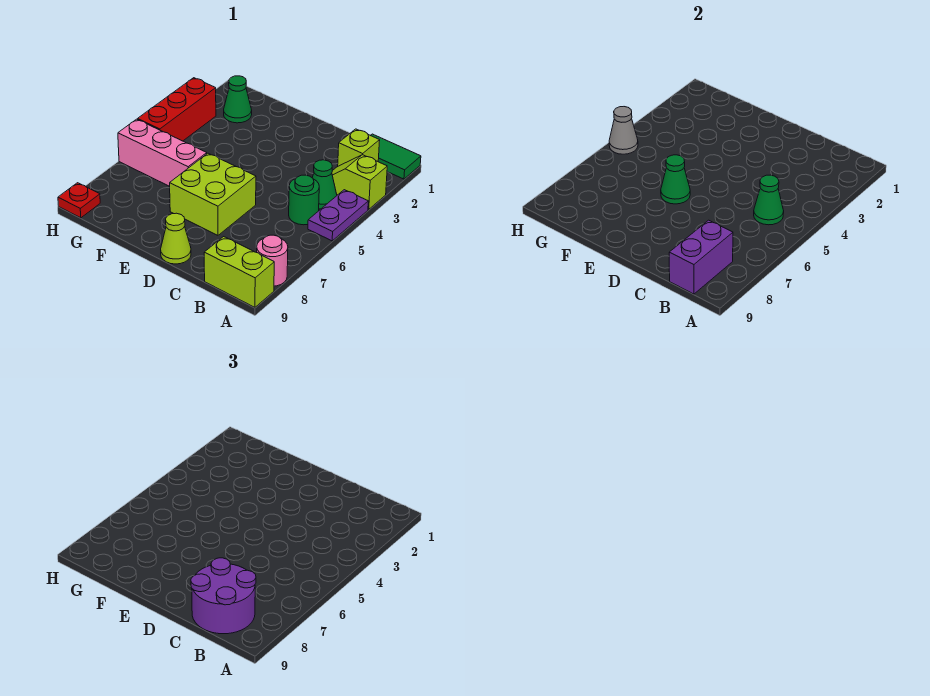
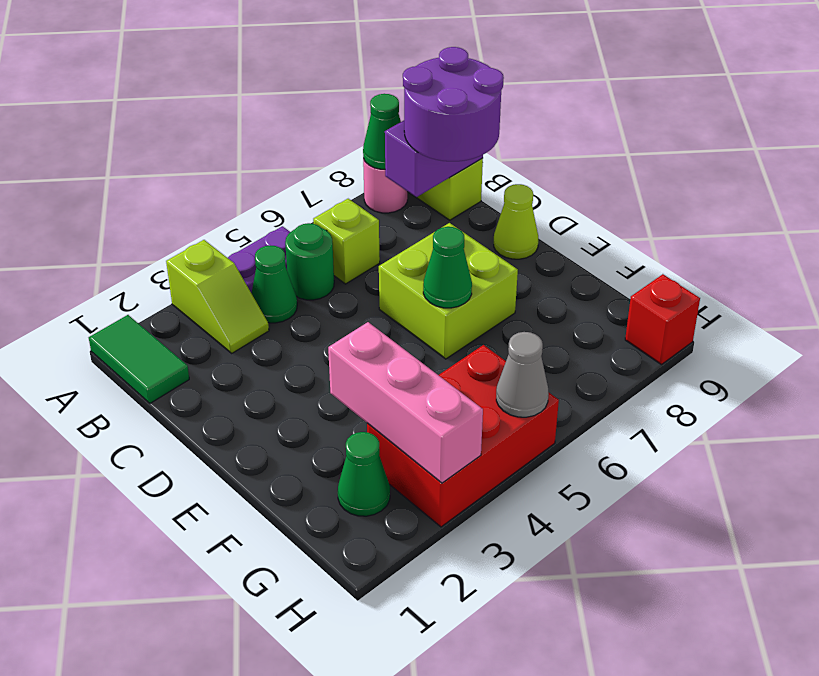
lime 1x1 brick [338,129,380,166] -> lime 1x1 brick moved to [313,199,380,284]
green 1x1 cone [754,175,784,225] -> green 1x1 cone moved to [363,94,401,169]
pink 1x3 brick [118,119,207,186] -> pink 1x3 brick moved to [328,322,483,483]
red 1x3 brick [138,78,216,141] -> red 2x3 brick [367,345,559,527]
red 1x1 plate [58,183,100,218] -> red 1x1 brick [625,274,700,365]

